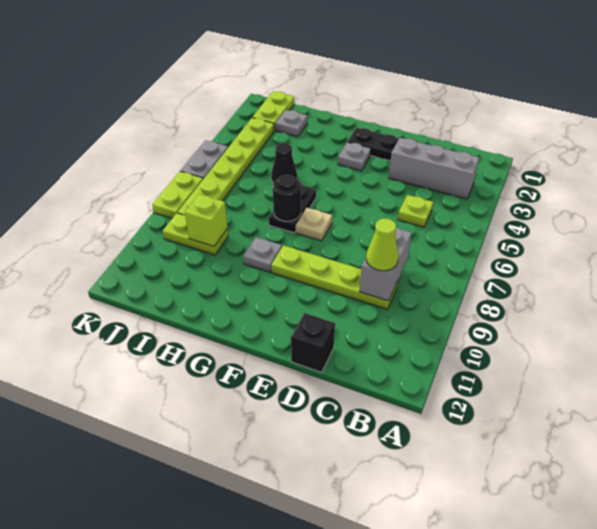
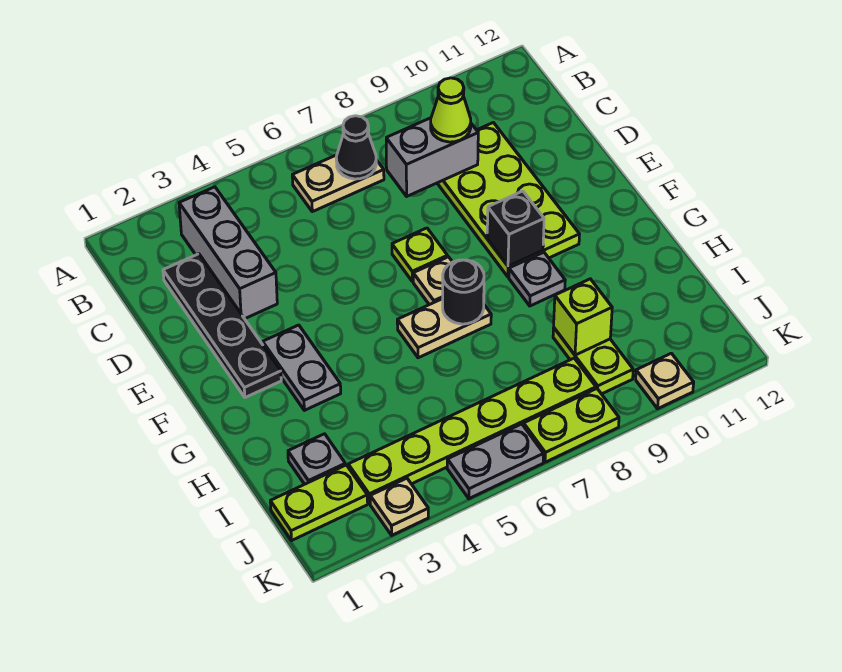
none -> tan 1x2 plate [292,155,384,212]
lime 1x1 plate [398,195,433,227] -> lime 1x1 plate moved to [392,228,448,281]
lime 1x4 plate [271,245,398,309] -> lime 2x4 plate [437,123,580,277]
black 1x1 brick [291,313,335,372] -> black 1x1 brick moved to [487,191,544,266]
grey 1x1 plate [338,142,371,171] -> grey 1x2 plate [263,325,341,410]
black 1x2 plate [269,185,316,233] -> tan 1x2 plate [397,299,491,358]
black 1x1 cone [271,143,297,182] -> black 1x1 cone moved to [336,116,376,179]
none -> tan 1x1 plate [370,478,428,535]
none -> tan 1x1 plate [636,353,694,409]

